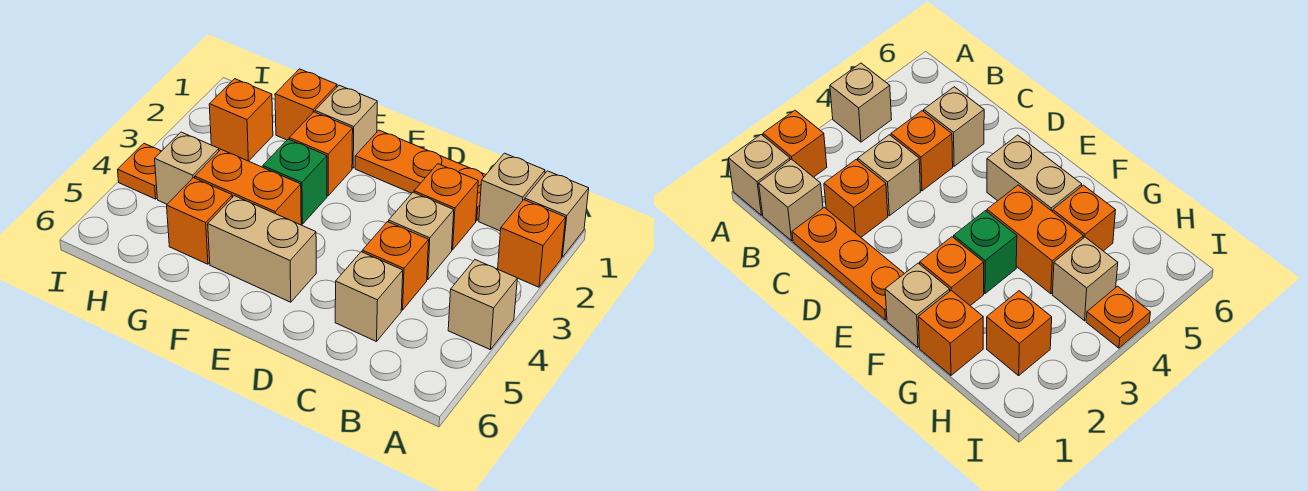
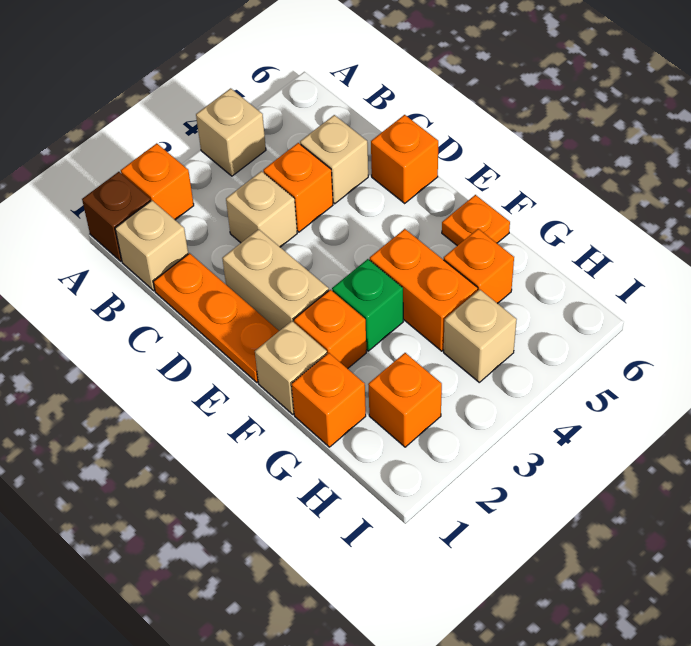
tan 1x1 brick [525,171,589,257] -> brown 1x1 brick [82,172,151,261]
orange 1x1 brick [414,164,478,250] -> orange 1x1 brick moved to [371,115,438,203]
tan 1x2 brick [208,196,316,302] -> tan 1x2 brick moved to [222,229,329,331]
orange 1x1 plate [118,143,161,199] -> orange 1x1 plate moved to [442,195,510,246]

